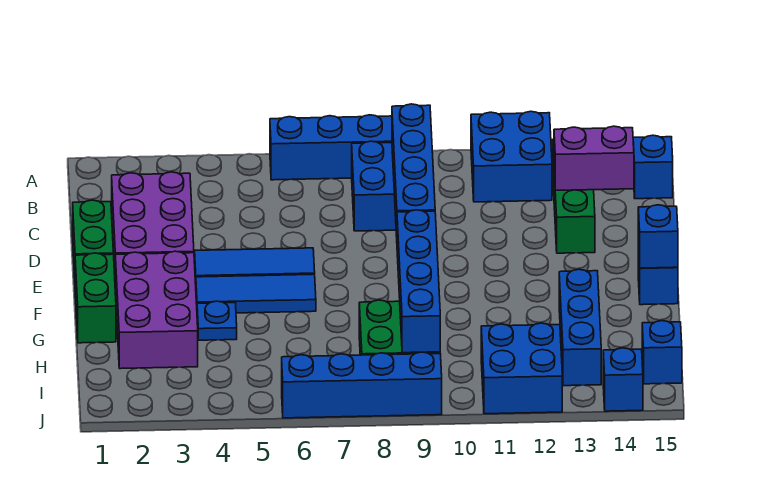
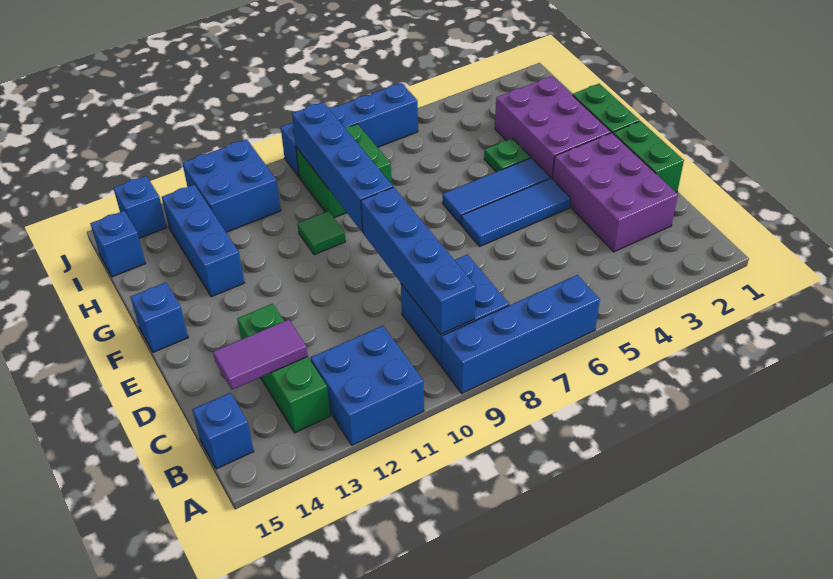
purple 1x2 brick [554,126,634,190] -> purple 1x2 tile [213,320,308,390]
blue 1x1 brick [638,205,678,268] -> none
blue 1x1 plate [197,301,237,340] -> green 1x1 plate [484,138,530,172]
none -> green 1x1 tile [298,211,345,255]

